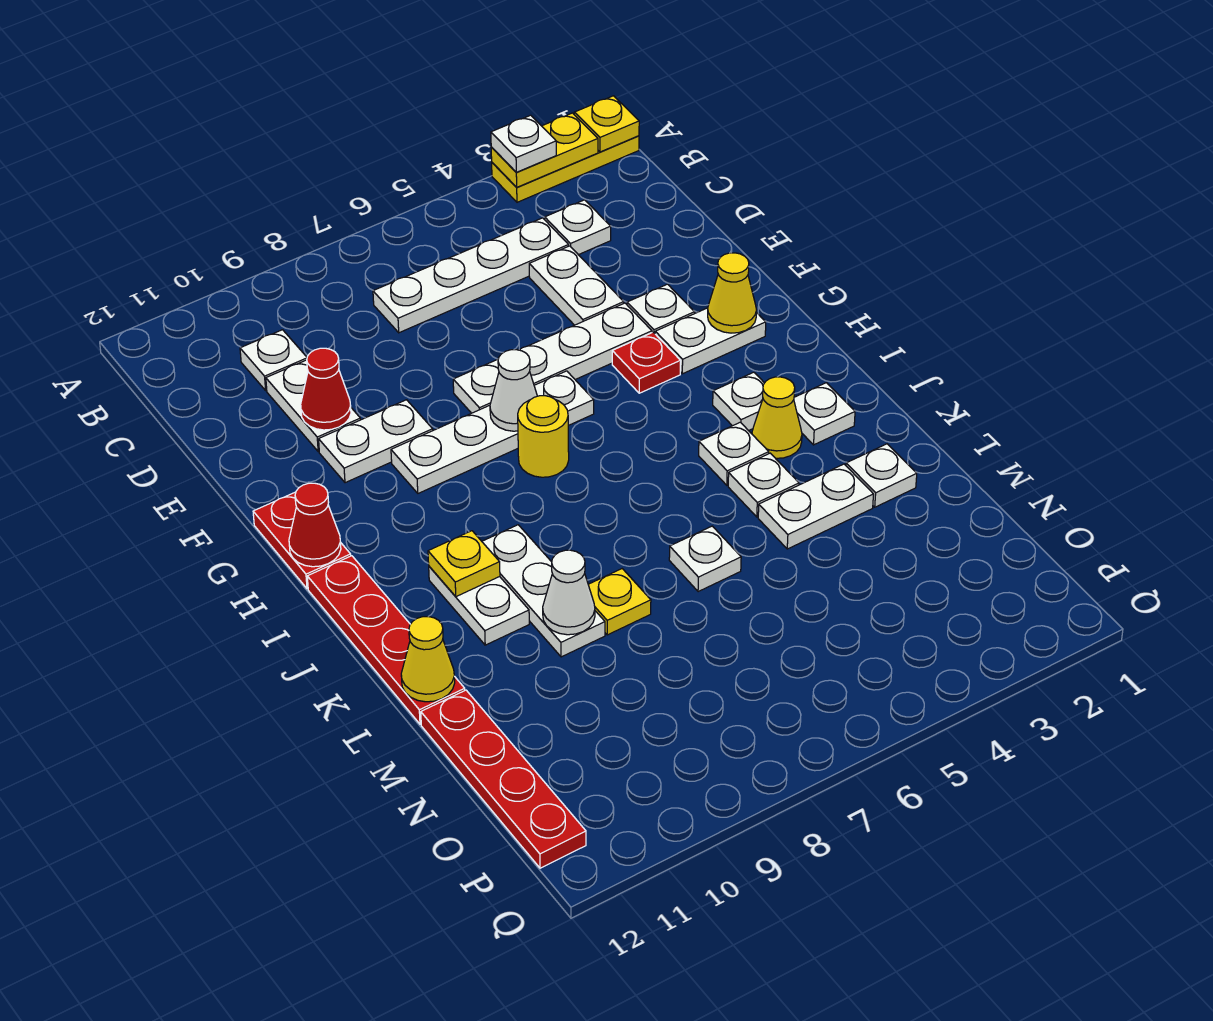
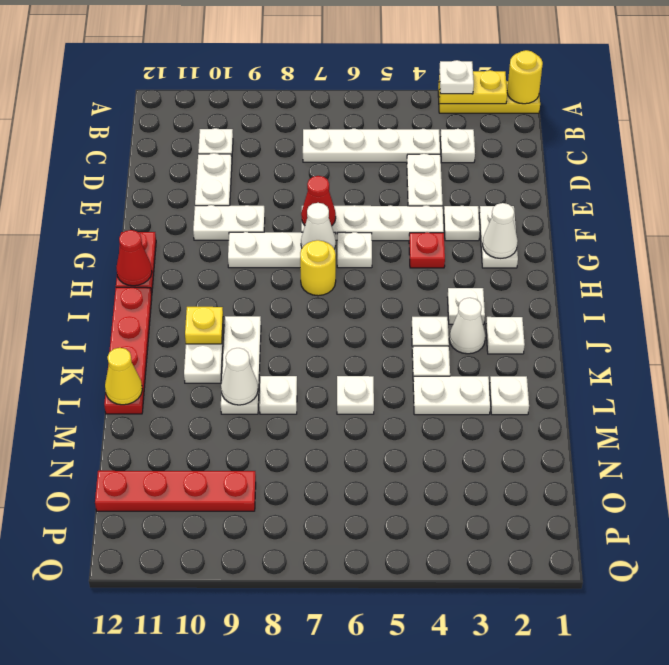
yellow 1x1 plate [574,96,639,152] -> yellow 1x1 round brick [507,50,543,104]
red 1x1 cone [301,348,351,430] -> red 1x1 cone moved to [301,176,336,226]
white 1x2 plate [655,308,766,374] -> white 1x2 plate turned to [479,206,518,268]
yellow 1x1 cone [708,253,757,333] -> white 1x1 cone [483,203,518,259]
yellow 1x1 cone [752,377,802,458] -> white 1x1 cone [449,298,485,354]
yellow 1x1 plate [588,569,651,635] -> white 1x1 plate [259,376,297,414]
red 1x4 plate [421,690,586,868] -> red 1x4 plate turned to [95,471,256,511]

